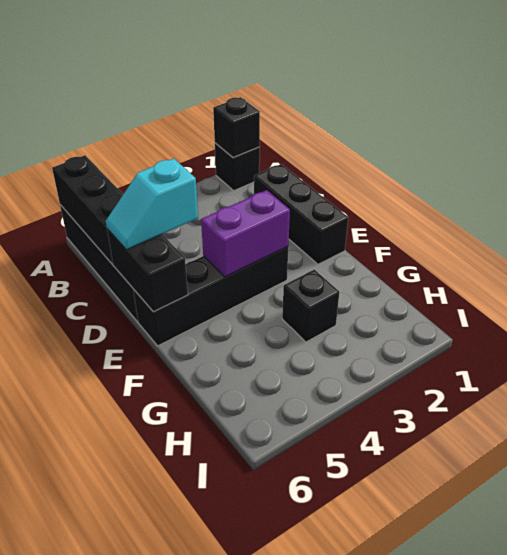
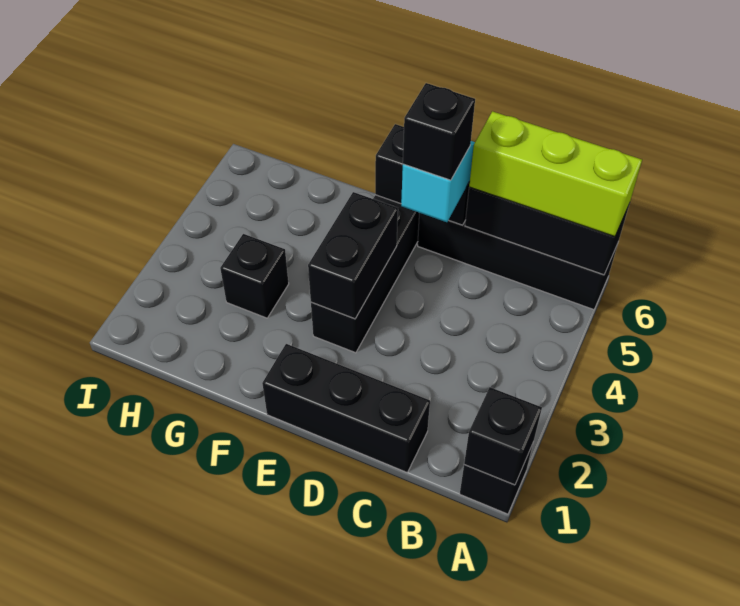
none -> lime 1x3 brick [469,111,642,237]
none -> black 1x1 brick [403,83,475,180]
purple 1x2 brick [201,190,290,277] -> black 1x2 brick [308,192,398,319]

